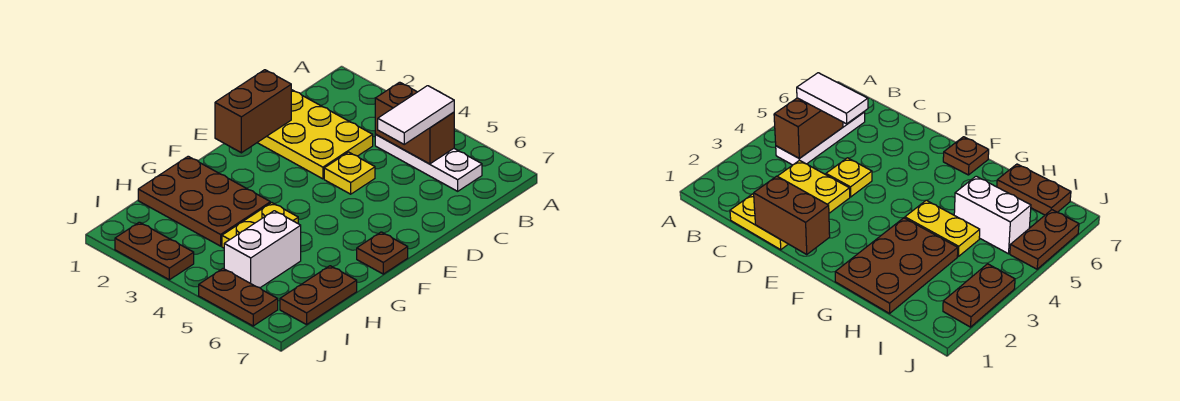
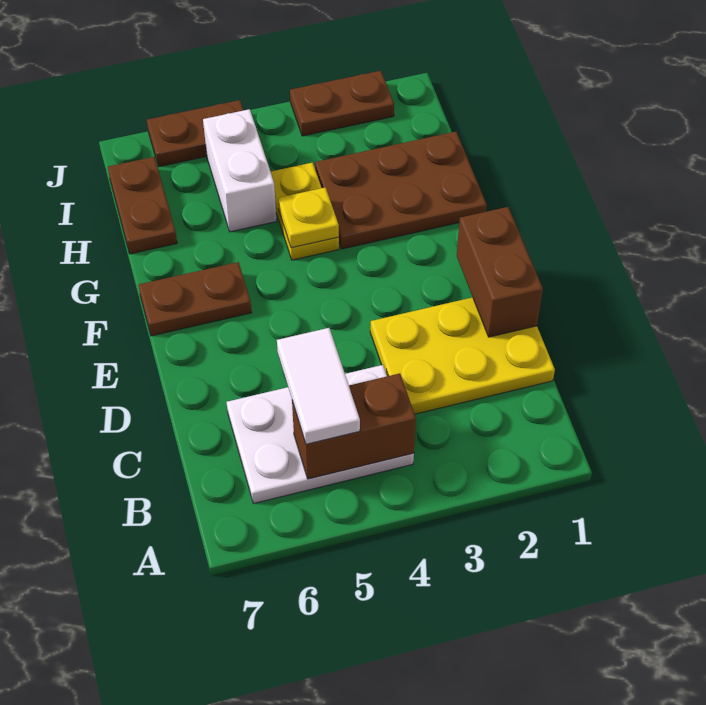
white 1x3 plate [375,135,482,191] -> white 2x3 plate [227,365,414,503]
yellow 1x1 plate [324,152,375,194] -> yellow 1x1 plate moved to [278,188,339,248]
brown 1x1 plate [357,232,408,274] -> brown 1x2 plate [139,262,252,336]

